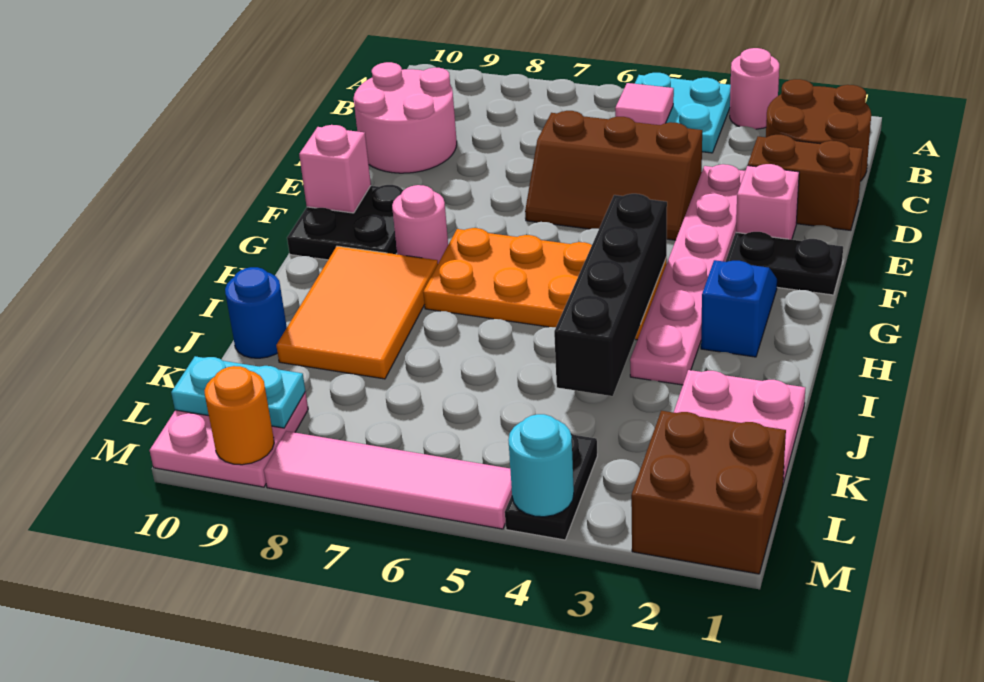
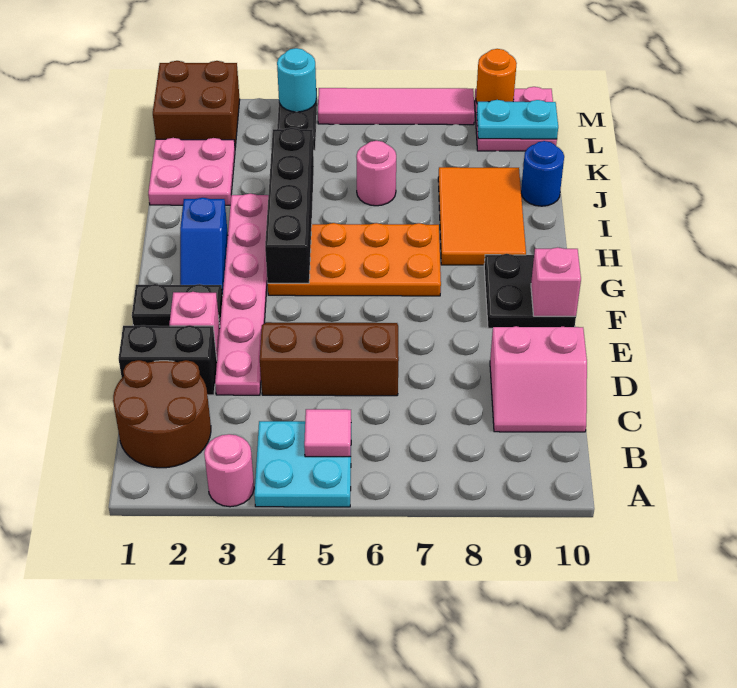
pink 2x2 round brick [354,62,457,173] -> pink 2x2 slope [490,326,587,432]
brown 1x2 brick [748,135,863,230] -> black 1x2 brick [119,325,217,395]
pink 1x1 round brick [392,185,448,263] -> pink 1x1 round brick moved to [356,141,396,206]

